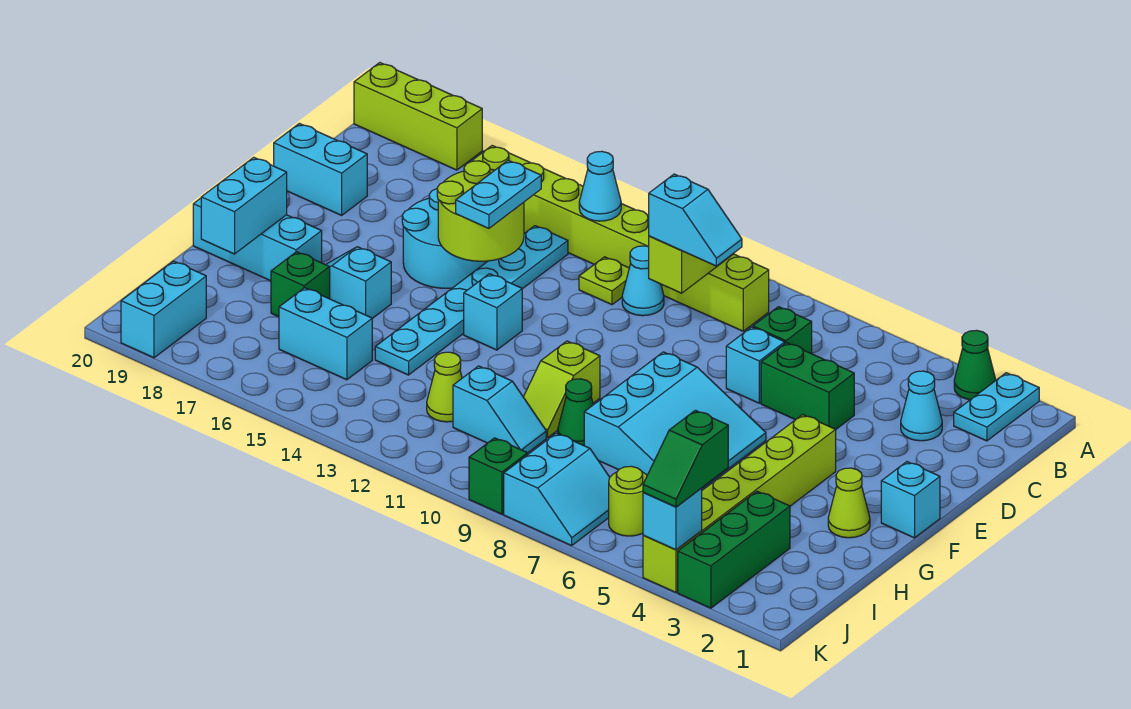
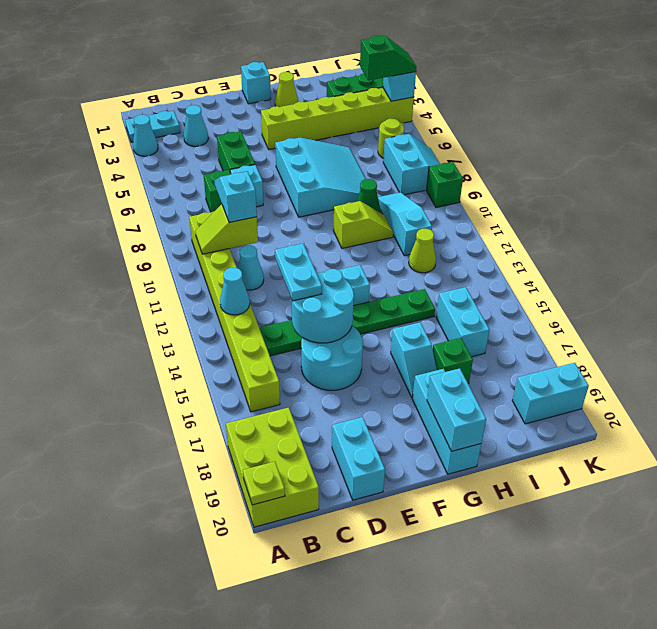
green 1x1 cone [954,330,996,400] -> cyan 1x1 cone [133,115,158,156]
lime 1x3 brick [354,63,482,170] -> lime 2x3 brick [226,408,319,527]
lime 1x1 plate [579,257,629,305] -> lime 1x1 plate moved to [243,462,285,505]
cyan 1x6 plate [375,226,568,375] -> green 1x6 plate [259,289,435,356]
lime 2x2 round brick [437,161,524,261] -> cyan 2x2 round brick [292,269,354,343]
cyan 1x2 plate [456,160,541,228] -> cyan 1x2 plate turned to [275,244,322,301]
cyan 3x3 slope [584,352,766,489] -> cyan 3x3 slope turned to [275,138,365,217]
cyan 1x2 brick [201,157,287,254] -> cyan 1x2 brick turned to [427,368,486,451]
cyan 1x2 slope [453,366,546,453] -> cyan 1x3 slope [378,192,432,256]
cyan 2x2 slope [504,433,610,546] -> cyan 2x2 slope turned to [383,134,440,195]

